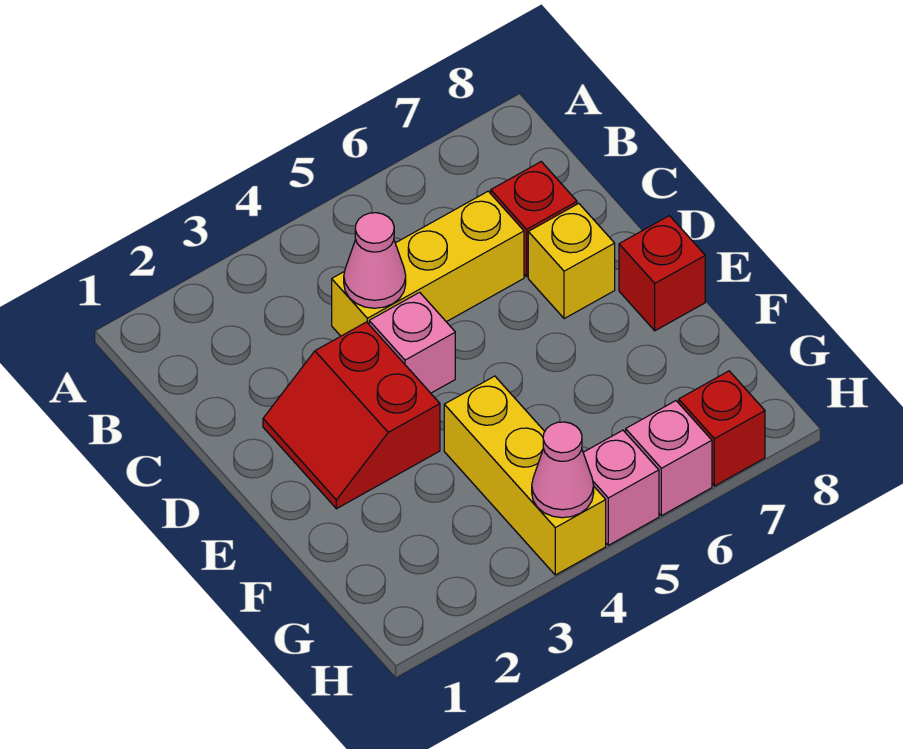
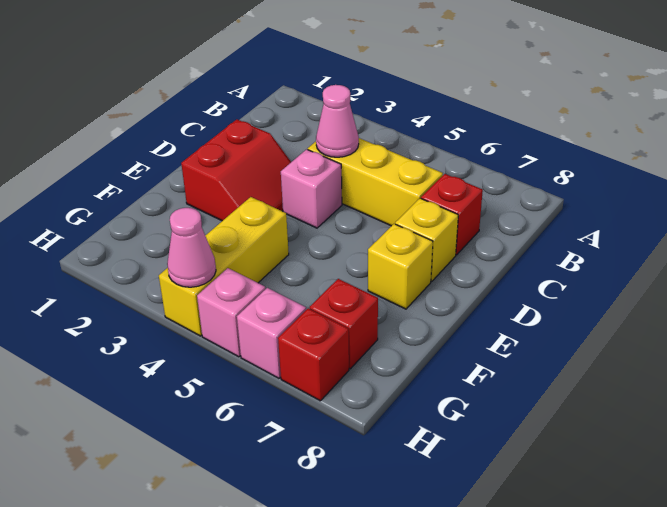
red 2x2 slope [263,322,440,509] -> red 2x2 slope turned to [181,119,291,221]
none -> yellow 1x1 brick [368,224,433,309]
red 1x1 brick [619,216,705,331] -> red 1x1 brick moved to [310,279,378,369]

